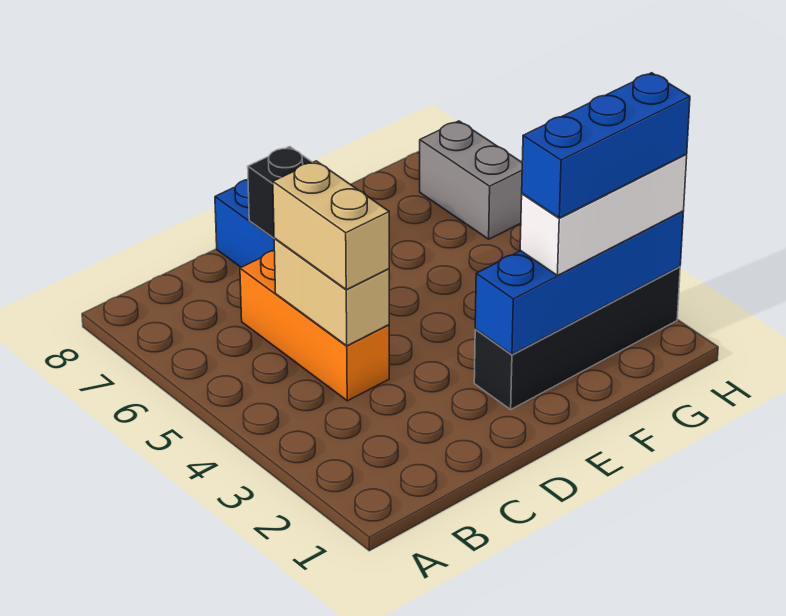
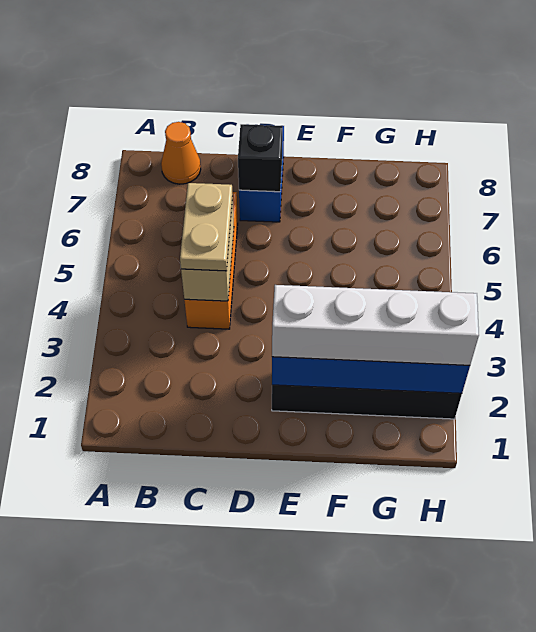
none -> orange 1x1 cone [161,122,201,184]
tan 1x2 brick [273,161,389,290] -> tan 1x2 plate [180,183,233,271]
white 1x3 brick [520,154,687,275] -> white 1x4 brick [272,285,479,365]
blue 1x3 brick [522,73,690,218] -> none
grey 1x2 brick [420,121,522,239] -> none

